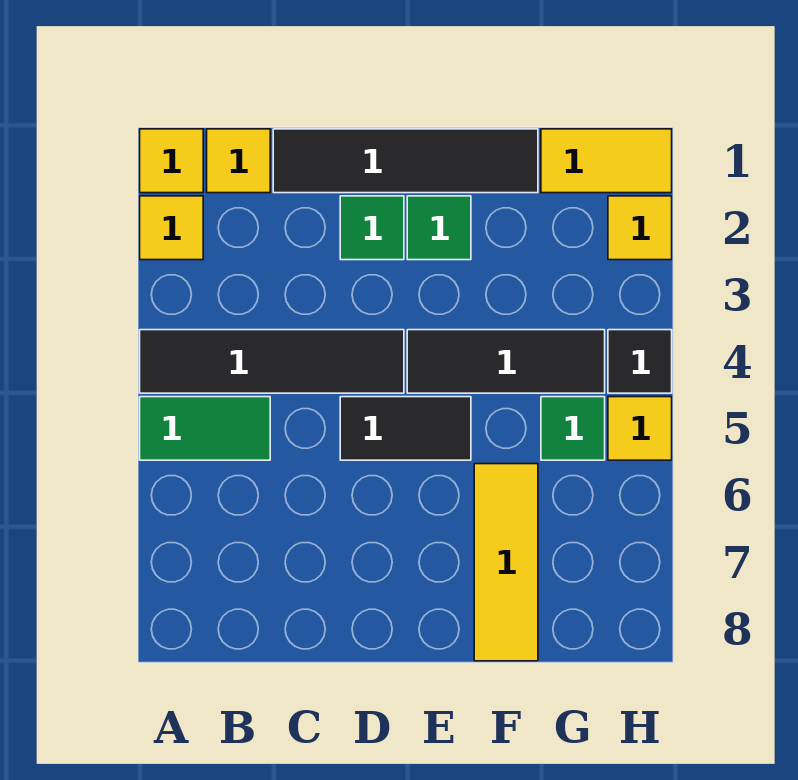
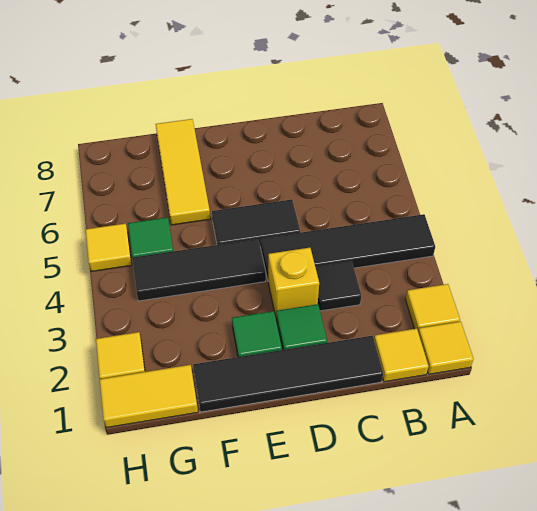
green 1x2 tile [140,397,270,460] -> none
none -> yellow 1x1 brick [268,248,319,317]
black 1x1 tile [608,330,672,393] -> black 1x1 tile moved to [316,261,361,311]

